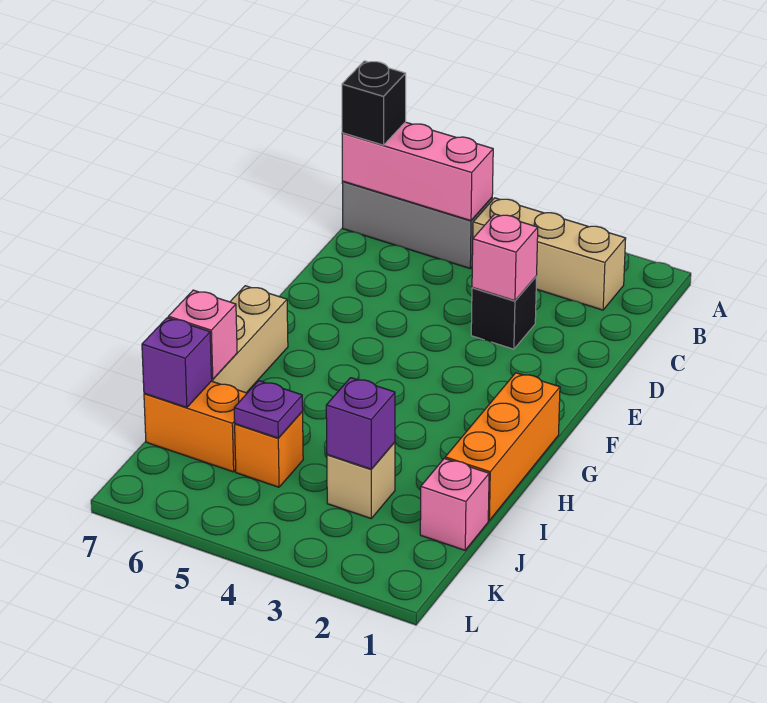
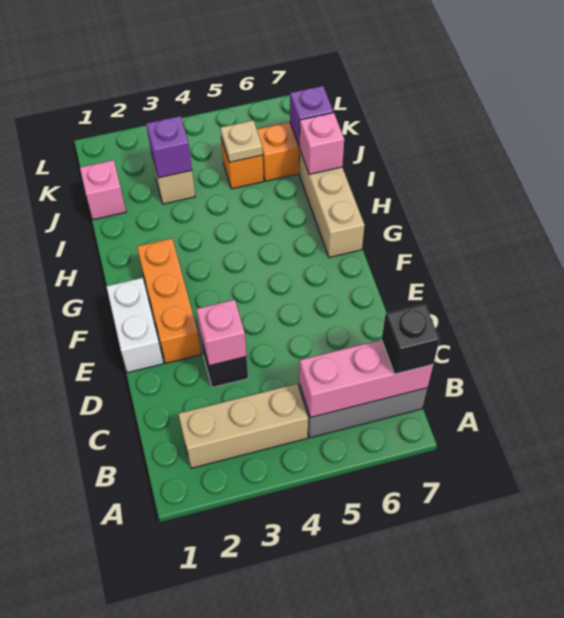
none -> white 1x2 brick [106,278,163,373]
orange 1x3 brick [445,373,560,520] -> orange 1x3 brick moved to [137,238,201,363]
purple 1x1 plate [234,381,303,438] -> tan 1x1 plate [220,120,263,162]

